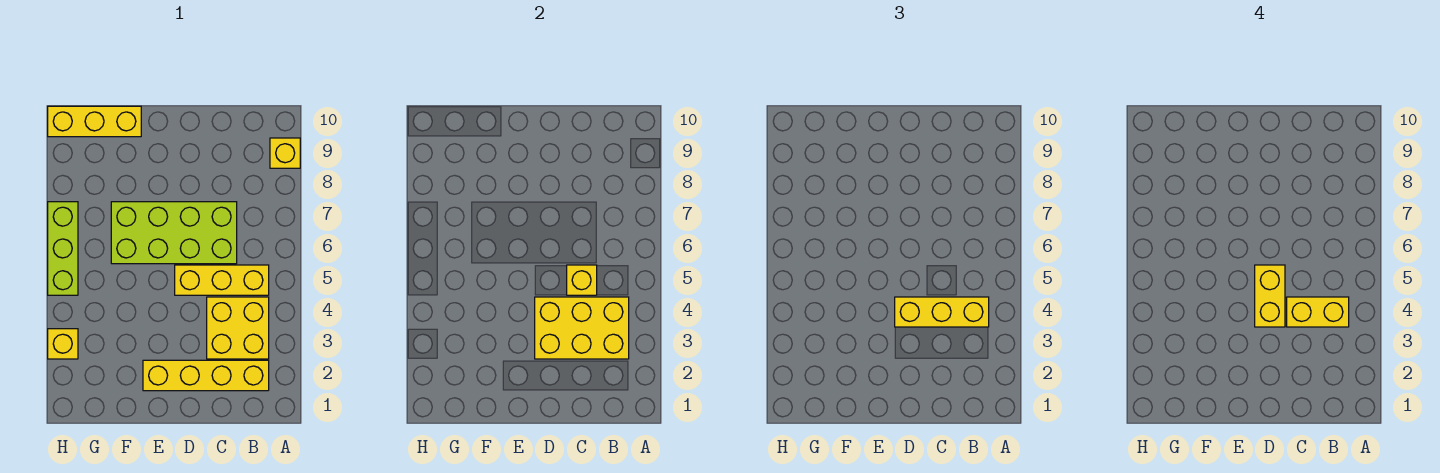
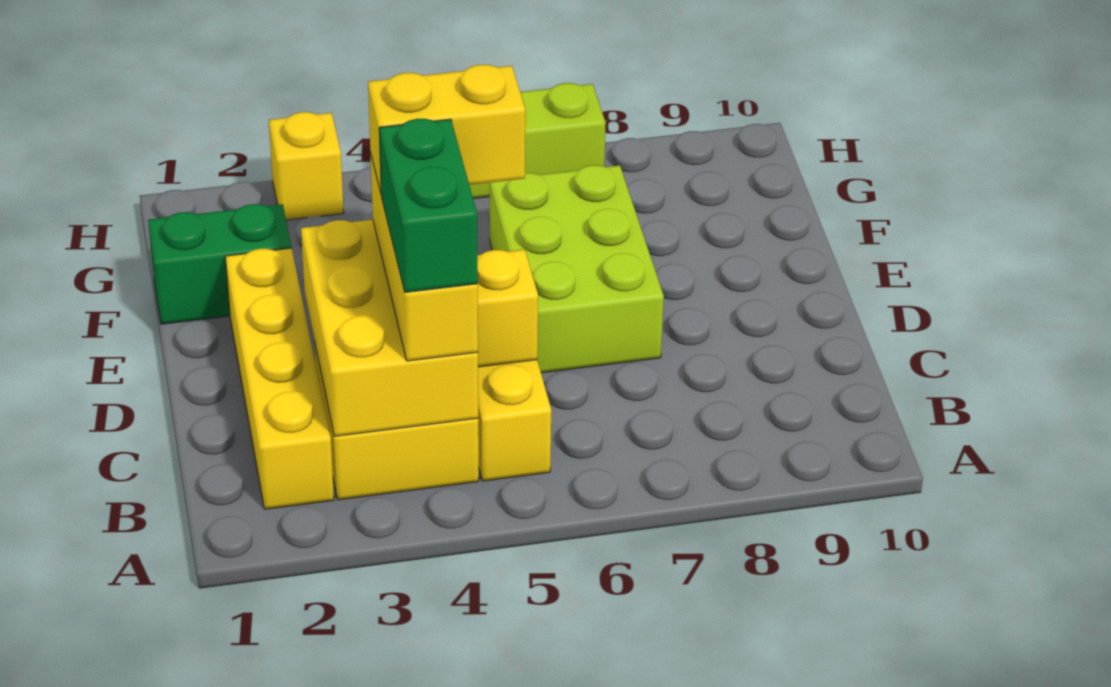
yellow 1x1 brick [270,138,300,168] -> none
yellow 1x2 brick [1287,297,1349,327] -> green 1x2 brick [379,119,478,292]
lime 2x4 brick [111,202,237,264] -> lime 2x3 brick [490,165,664,373]
none -> green 1x2 brick [148,204,292,324]
yellow 1x3 brick [48,106,141,137] -> none

